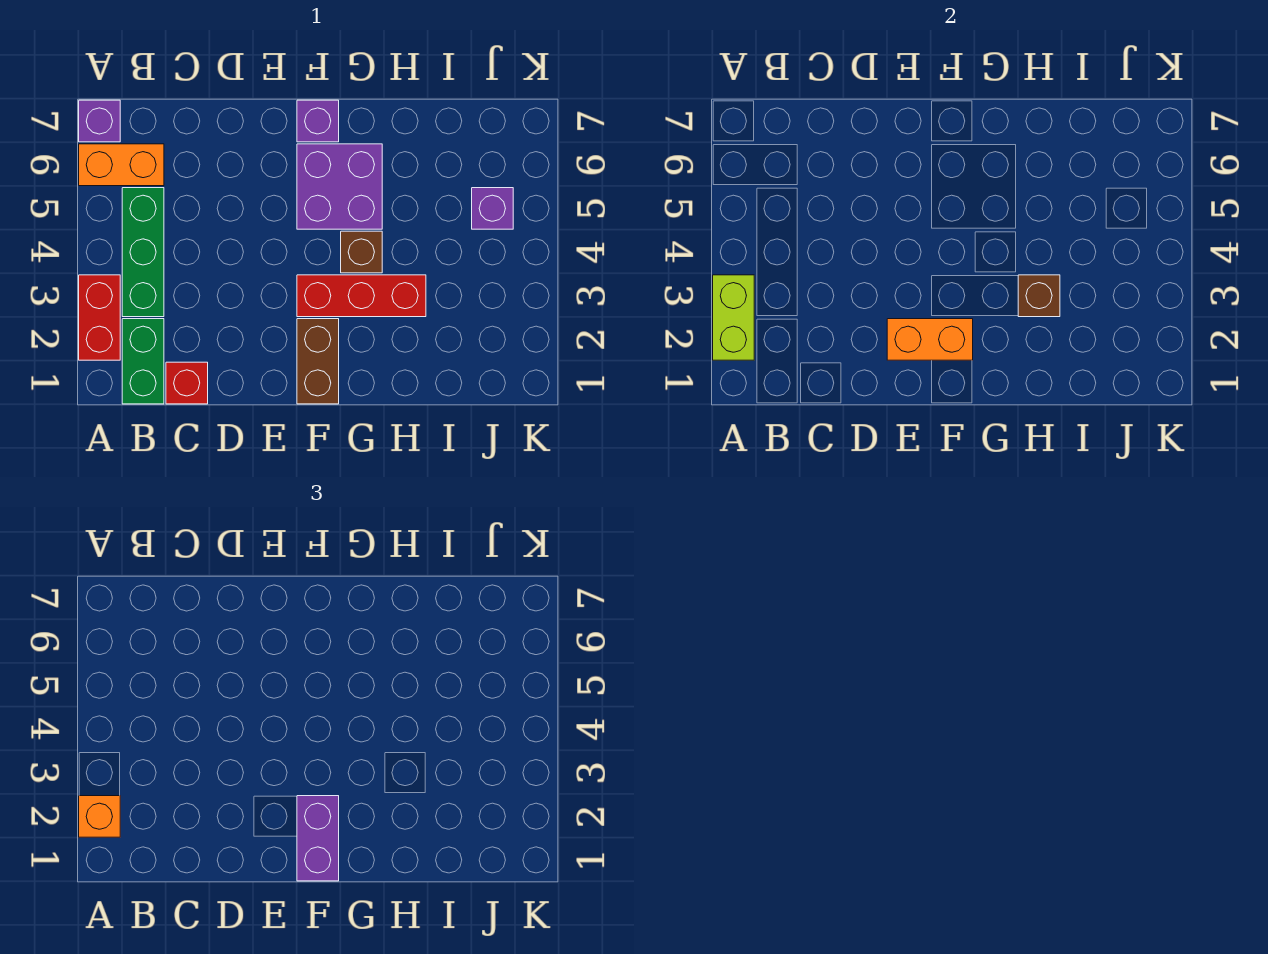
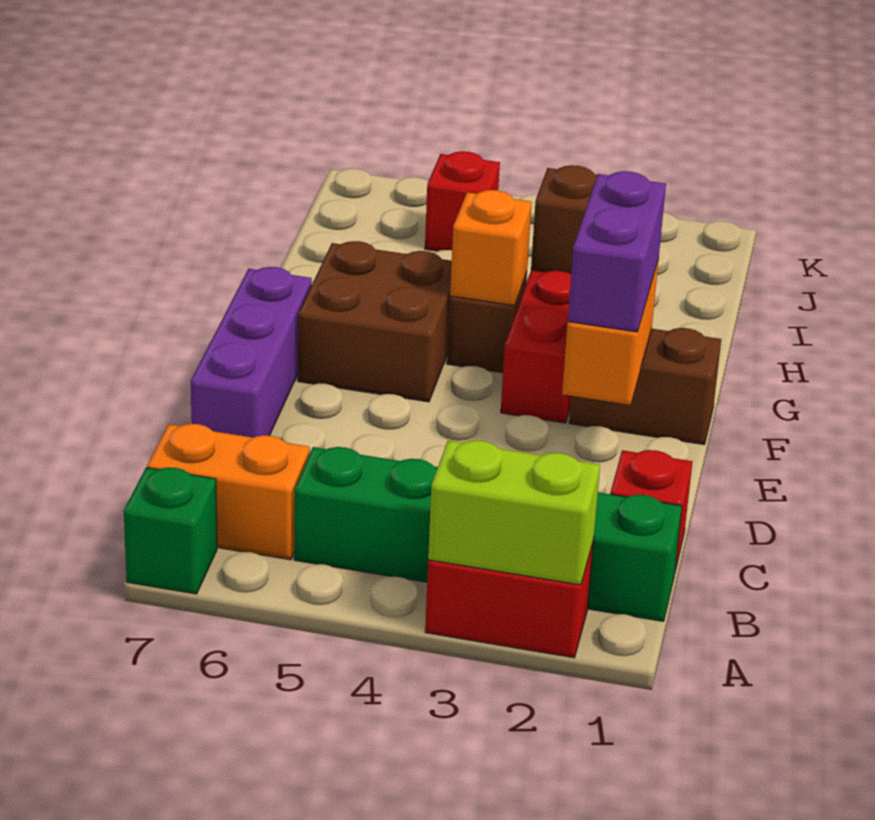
orange 1x1 brick [79,796,120,837] -> orange 1x1 brick moved to [450,190,532,306]
orange 1x2 brick [79,144,164,186] -> orange 1x2 brick turned to [147,424,309,560]
purple 1x1 brick [79,100,120,142] -> green 1x1 brick [124,467,217,594]
purple 1x2 brick [297,796,339,881] -> purple 1x2 brick turned to [568,171,666,332]
purple 2x2 brick [297,144,382,229] -> brown 2x2 brick [298,241,452,402]
purple 1x1 brick [297,100,339,142] -> purple 1x3 brick [191,267,312,437]
purple 1x1 brick [472,188,513,229] -> red 1x1 brick [425,151,500,251]

